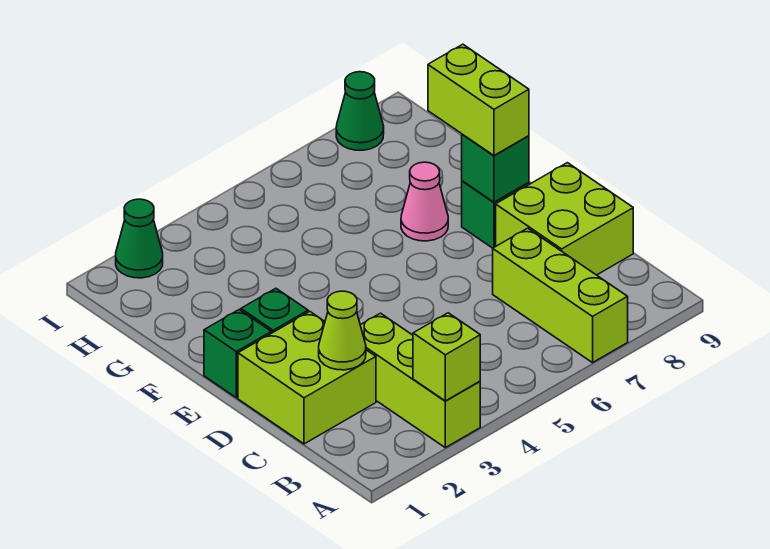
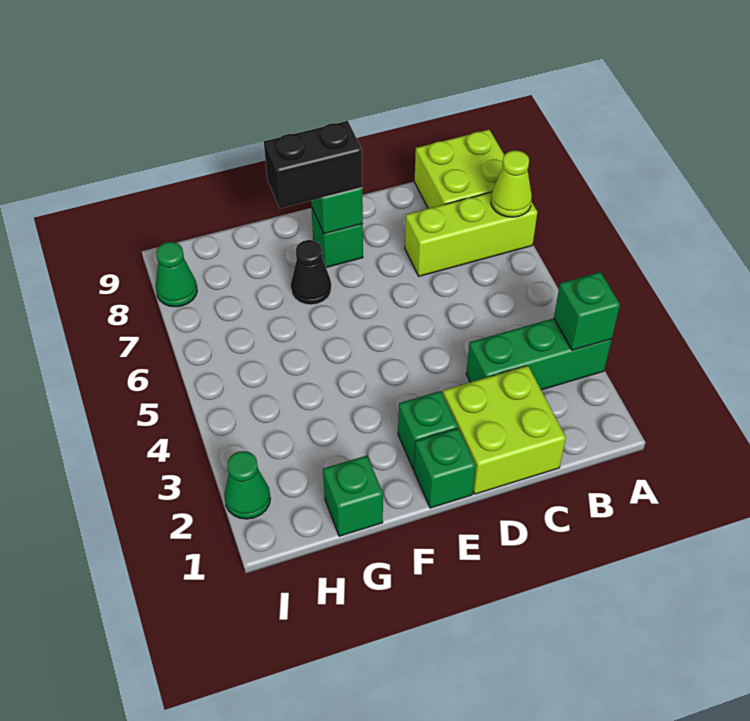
lime 1x3 brick [360,313,480,448] -> green 1x3 brick [466,318,612,390]
lime 1x1 brick [413,313,480,401] -> green 1x1 brick [554,272,620,350]
lime 1x1 cone [319,291,366,370] -> lime 1x1 cone moved to [491,151,532,217]
lime 2x2 brick [496,163,633,275] -> lime 2x2 brick moved to [414,130,504,208]
lime 1x2 brick [428,44,529,155] -> black 1x2 brick [264,121,362,208]
pink 1x1 cone [401,162,448,241] -> black 1x1 cone [291,240,331,305]
none -> green 1x1 brick [323,456,383,536]

